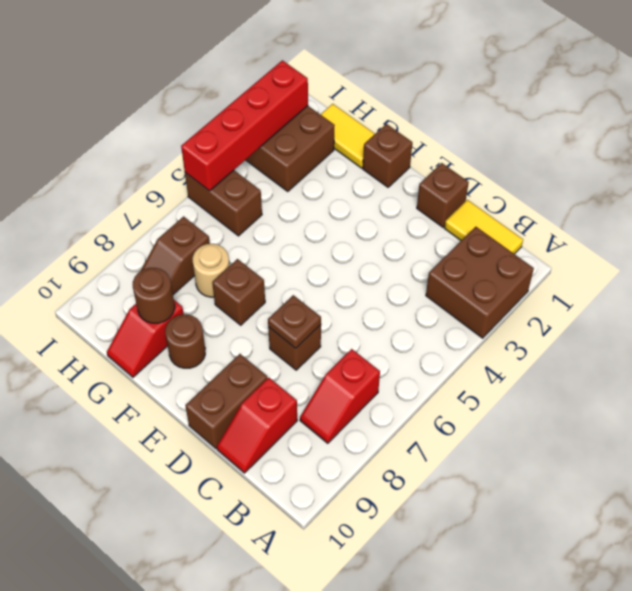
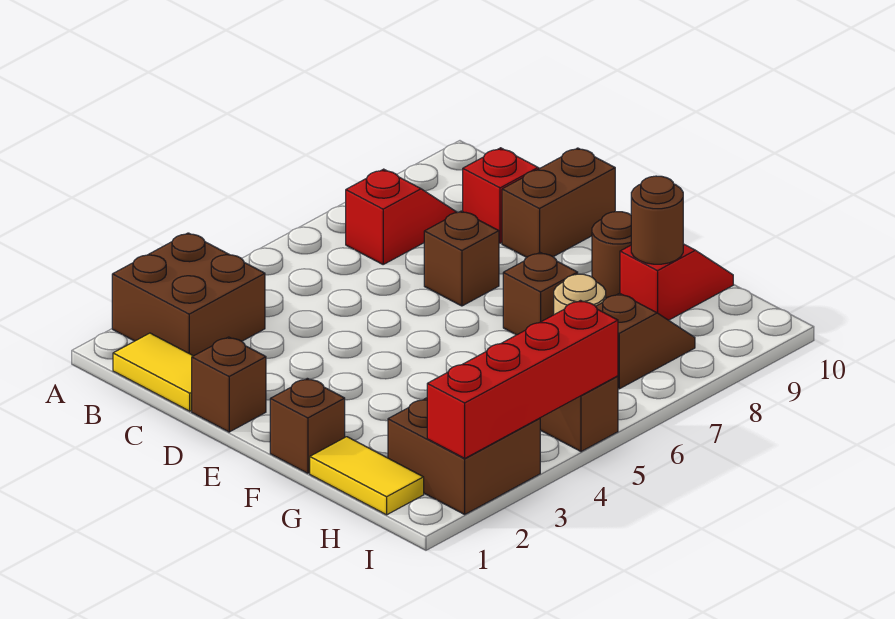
brown 1x1 plate [268,295,321,348] -> none

